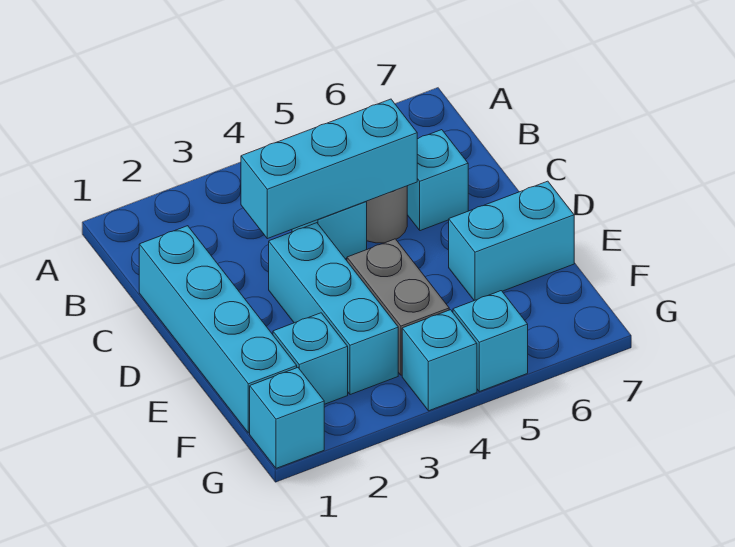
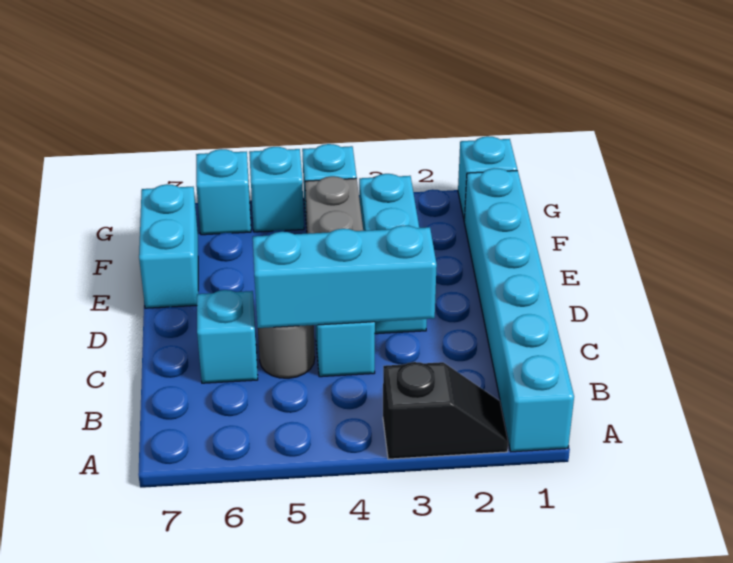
none -> black 1x2 slope [383,362,508,459]
cyan 1x4 brick [139,226,297,433] -> cyan 1x6 brick [464,168,574,452]
cyan 1x2 brick [449,181,574,301] -> cyan 1x2 brick turned to [139,184,198,308]
cyan 1x1 brick [273,313,348,404] -> cyan 1x1 brick moved to [196,149,251,235]

